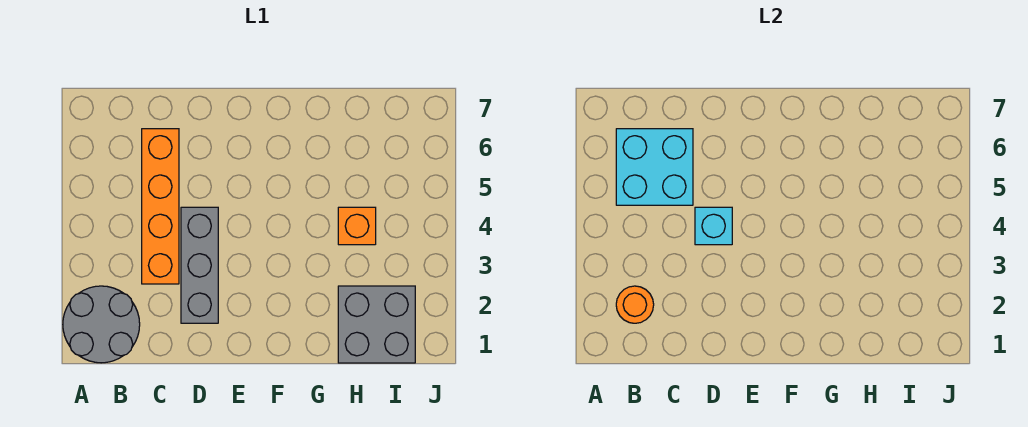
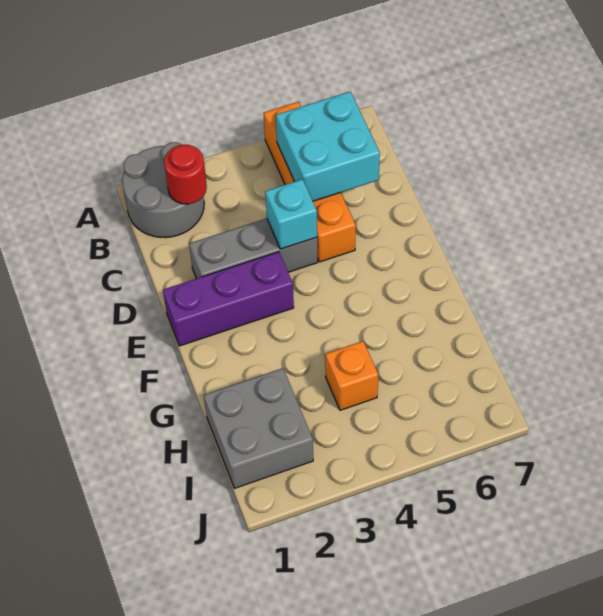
orange 1x1 round brick [616,286,654,323] -> red 1x1 round brick [164,144,207,204]
orange 1x4 brick [142,129,179,284] -> orange 1x4 brick turned to [264,102,356,262]
none -> purple 1x3 brick [163,252,294,346]

